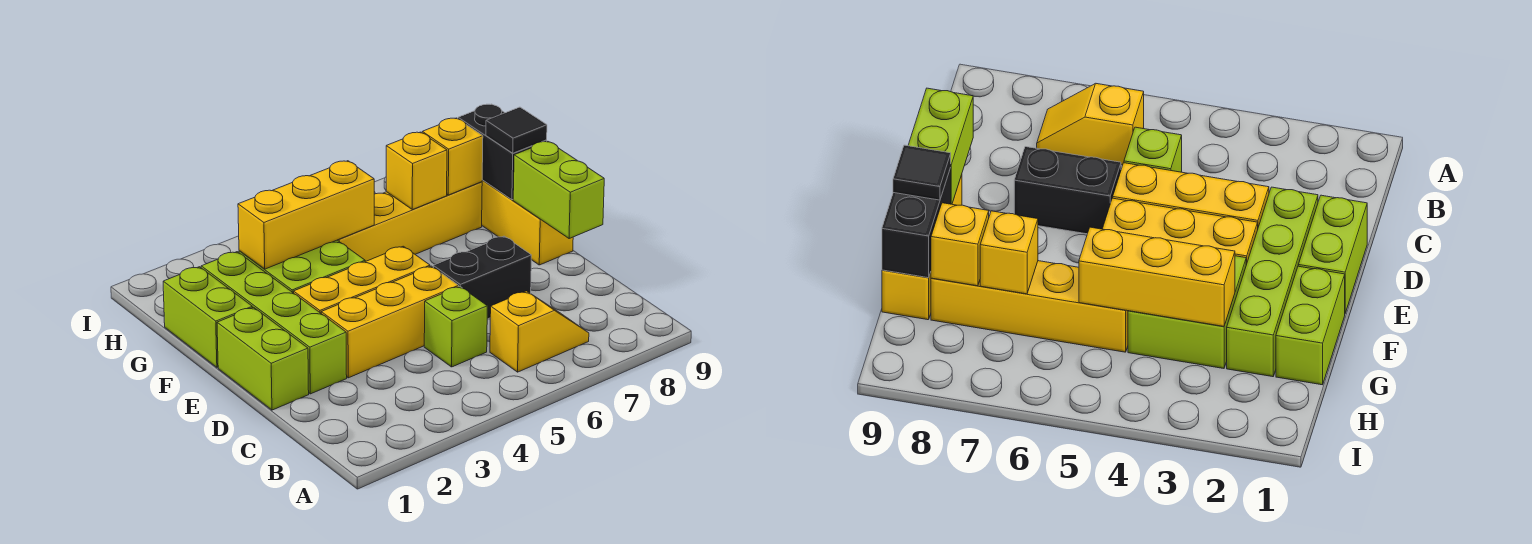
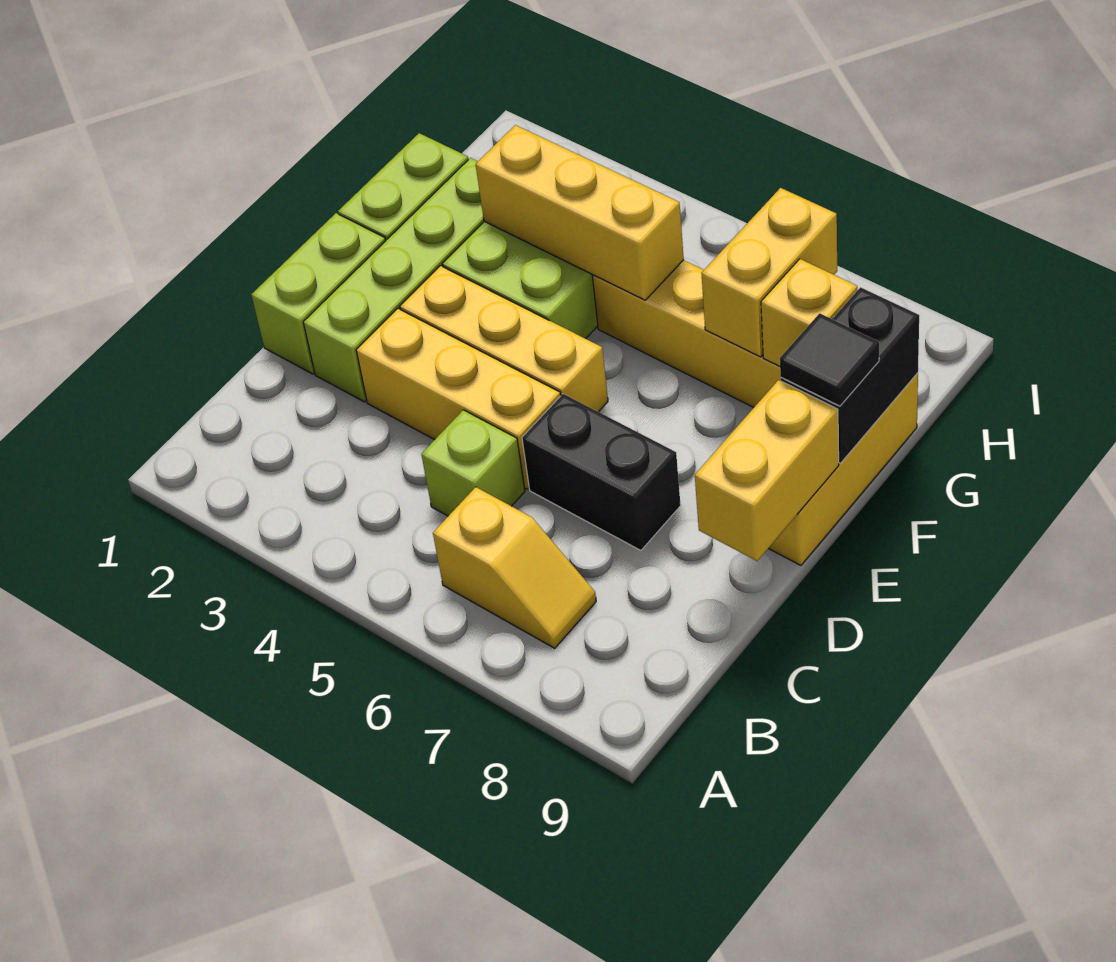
lime 1x2 brick [513,141,604,239] -> yellow 1x2 brick [695,380,839,561]
yellow 1x1 brick [386,132,447,210] -> yellow 1x2 brick [701,188,837,357]

